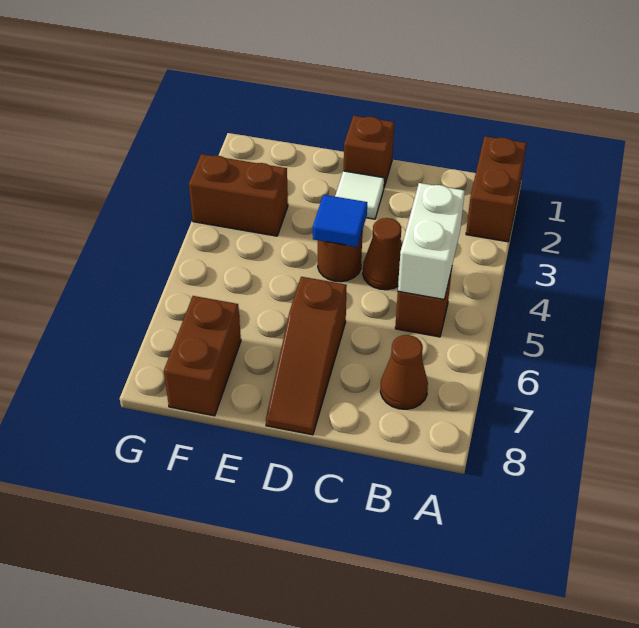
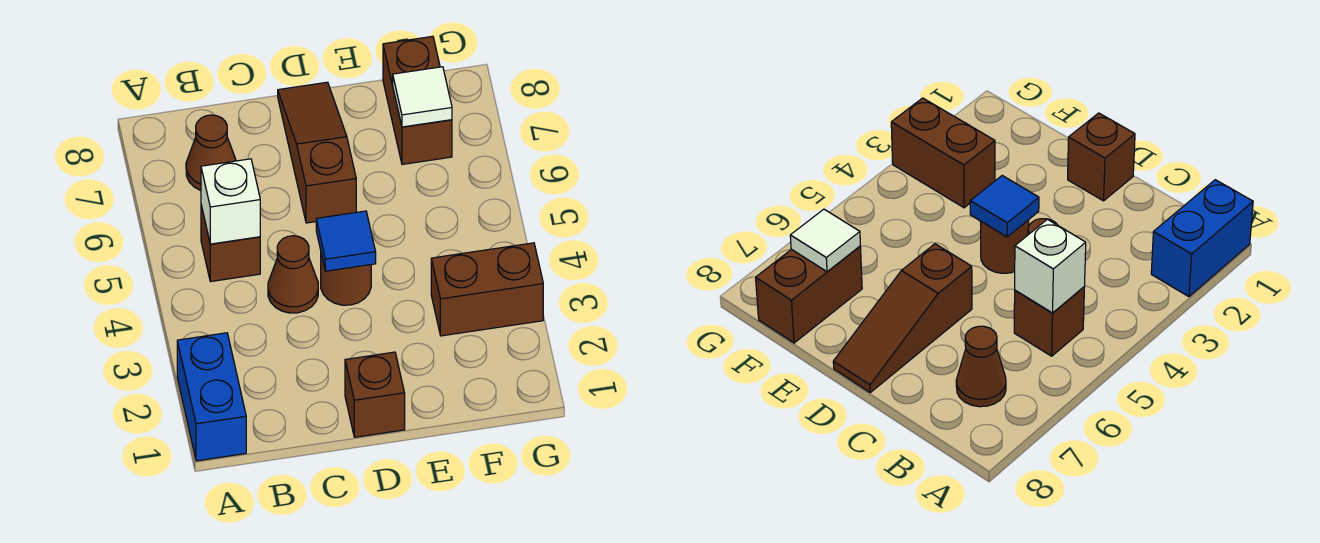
brown 1x2 brick [466,136,527,242] -> blue 1x2 brick [177,333,246,461]
white 1x2 brick [398,183,465,299] -> white 1x1 brick [201,159,260,244]
white 1x1 tile [335,171,384,219] -> white 1x1 tile moved to [393,67,452,127]

